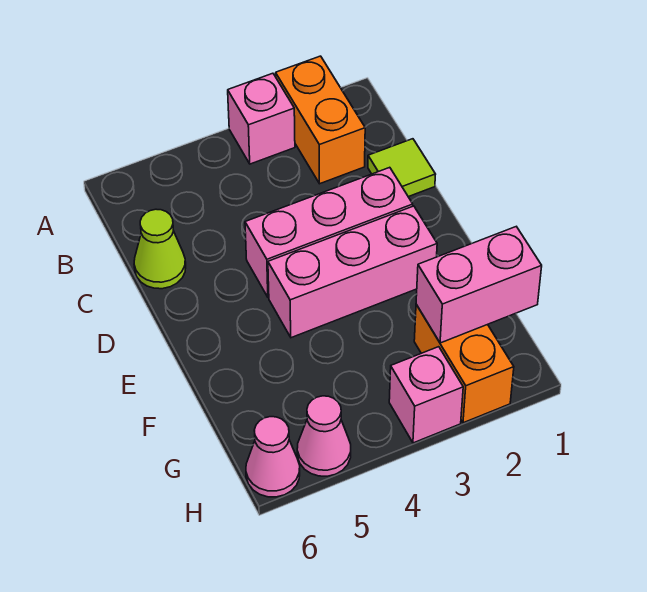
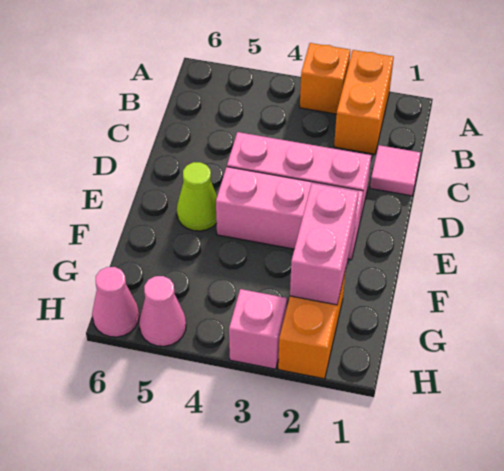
pink 1x1 brick [228,73,295,164] -> orange 1x1 brick [300,43,350,114]
lime 1x1 tile [368,139,436,197] -> pink 1x1 tile [370,145,421,196]
lime 1x1 cone [134,209,186,289] -> lime 1x1 cone moved to [177,162,217,231]
pink 1x2 brick [416,227,542,343] -> pink 1x2 brick turned to [290,183,358,305]

